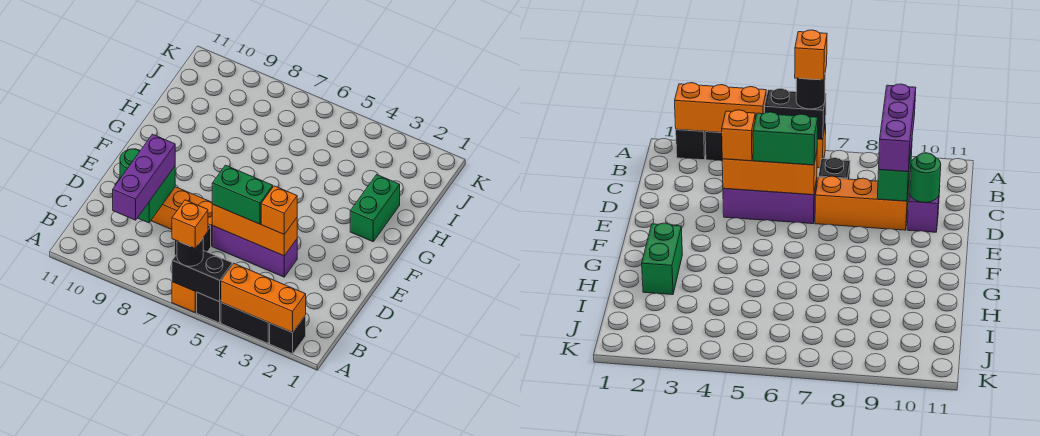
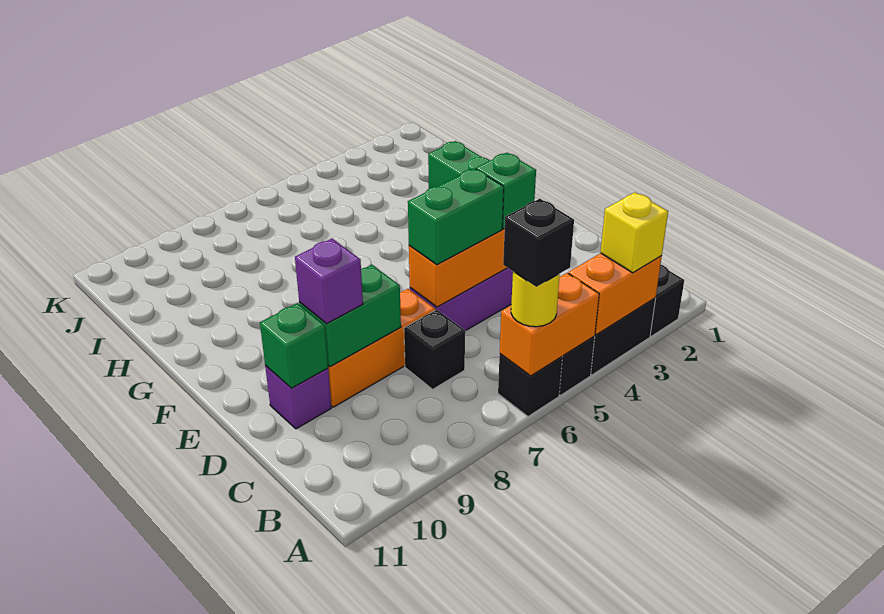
orange 1x3 brick [221,264,306,333] -> orange 1x2 brick [568,253,662,335]
none -> yellow 1x1 brick [600,192,668,273]
black 1x2 brick [172,250,232,302] -> orange 1x2 brick [500,273,599,376]
orange 1x1 brick [172,282,197,312] -> black 1x1 brick [498,354,562,416]
black 1x1 round brick [177,239,203,266] -> yellow 1x1 round brick [511,272,560,327]
orange 1x1 brick [172,200,208,248] -> black 1x1 brick [503,199,574,287]
purple 1x3 brick [113,134,175,220] -> purple 1x1 brick [295,239,363,324]
green 1x2 brick [138,167,175,223] -> green 1x2 brick turned to [299,265,401,367]
orange 1x1 brick [261,186,297,234] -> green 1x1 brick [476,153,536,229]
green 1x1 round brick [120,149,140,178] -> green 1x1 brick [260,303,328,388]

